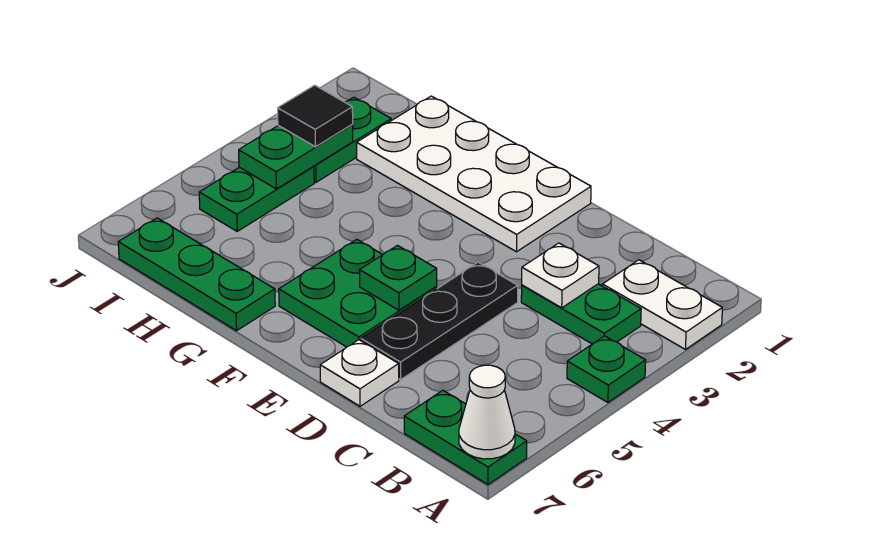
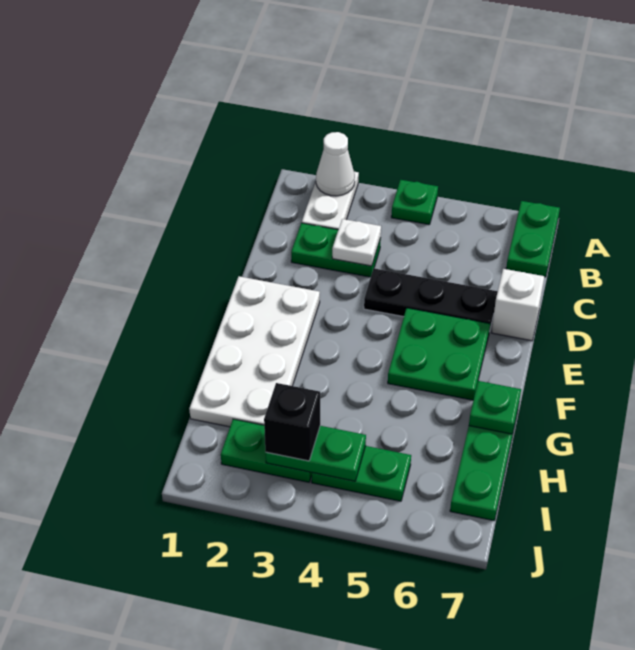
white 1x1 cone [459,365,515,459] -> white 1x1 cone moved to [316,132,355,196]
green 1x2 plate [521,284,641,344] -> green 1x2 plate turned to [291,223,381,277]
white 1x1 plate [320,340,399,406] -> white 1x1 brick [491,269,544,341]
green 1x1 plate [360,246,437,310] -> green 1x1 plate moved to [469,381,521,434]
black 1x1 tile [278,85,353,147] -> black 1x1 brick [264,383,320,461]

